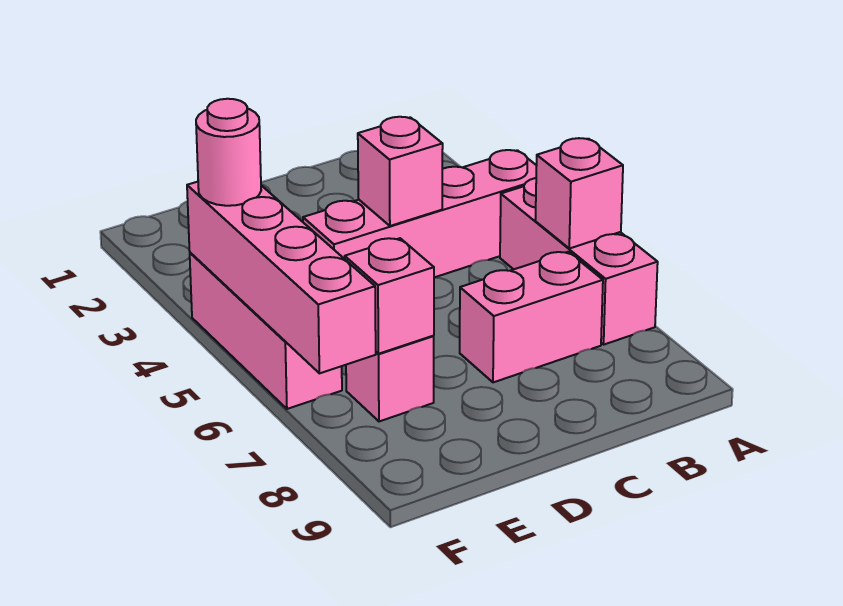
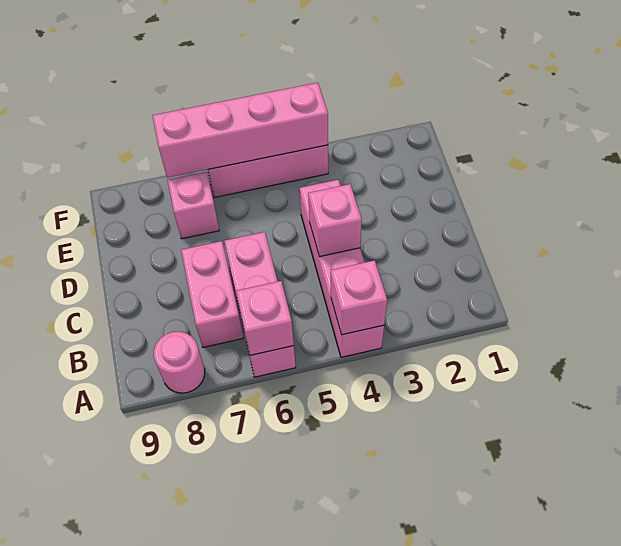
pink 1x3 brick [500,178,658,345] -> pink 1x3 brick turned to [224,232,296,377]
pink 1x1 brick [345,238,434,354] -> pink 1x1 brick moved to [331,260,387,335]
pink 1x1 round brick [196,99,261,206] -> pink 1x1 round brick moved to [154,332,205,393]

